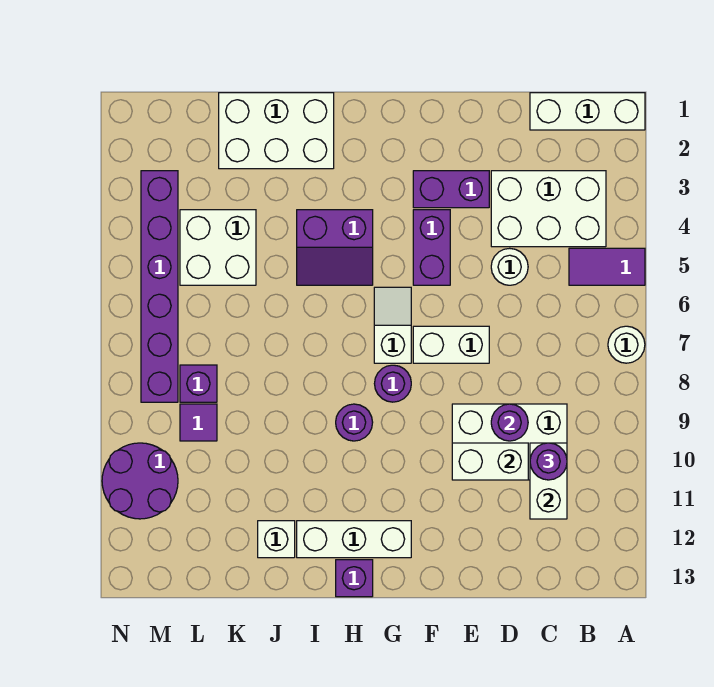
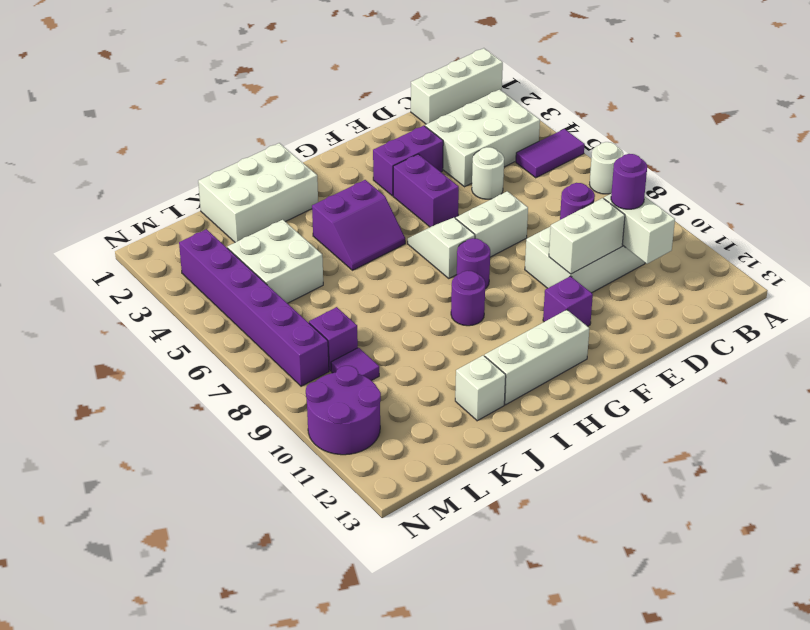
purple 1x1 brick [336,560,373,597] -> purple 1x1 brick moved to [543,276,593,326]

